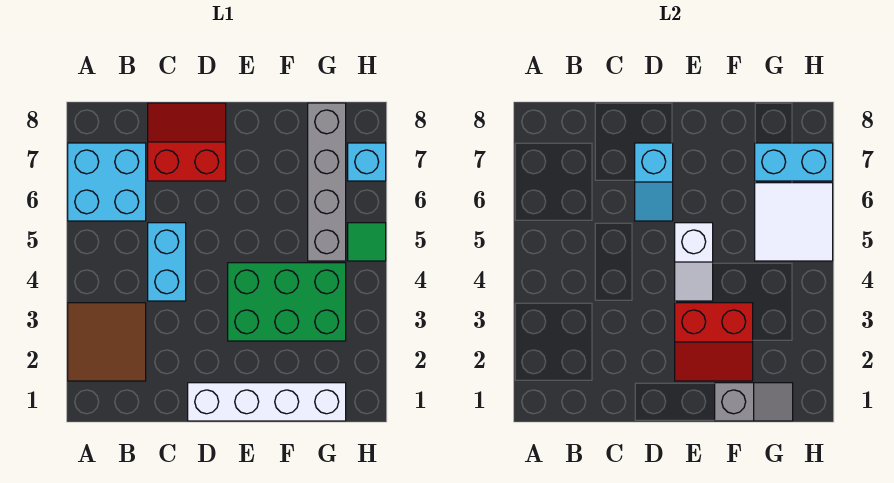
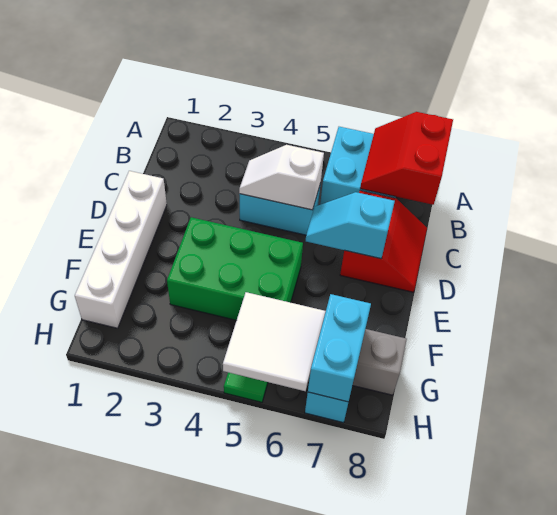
brown 2x2 tile [68,303,146,381] -> none
red 2x2 slope [675,303,753,381] -> red 2x2 slope moved to [360,112,453,205]
green 2x3 brick [228,263,346,341] -> green 2x3 brick turned to [167,217,303,320]
white 1x2 slope [675,223,713,301] -> white 1x2 slope moved to [239,145,324,210]
grey 1x2 slope [715,383,793,421] -> none

